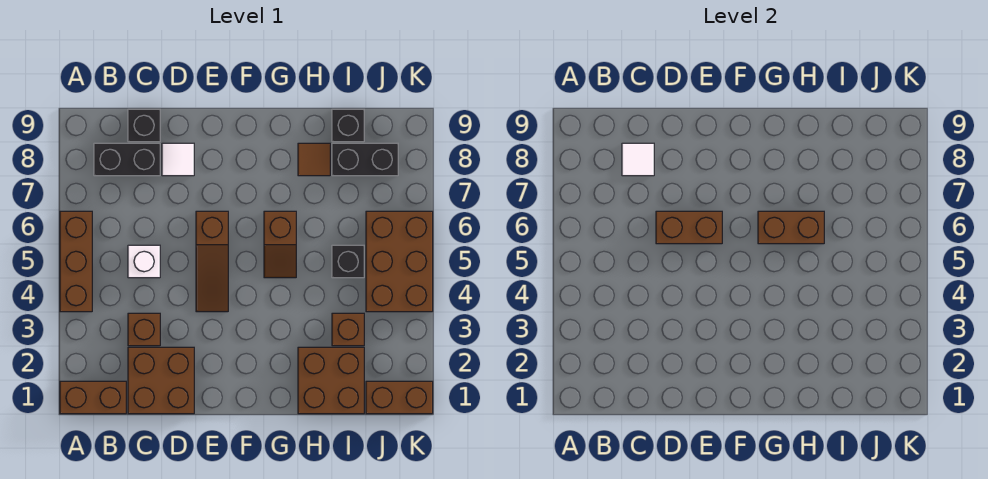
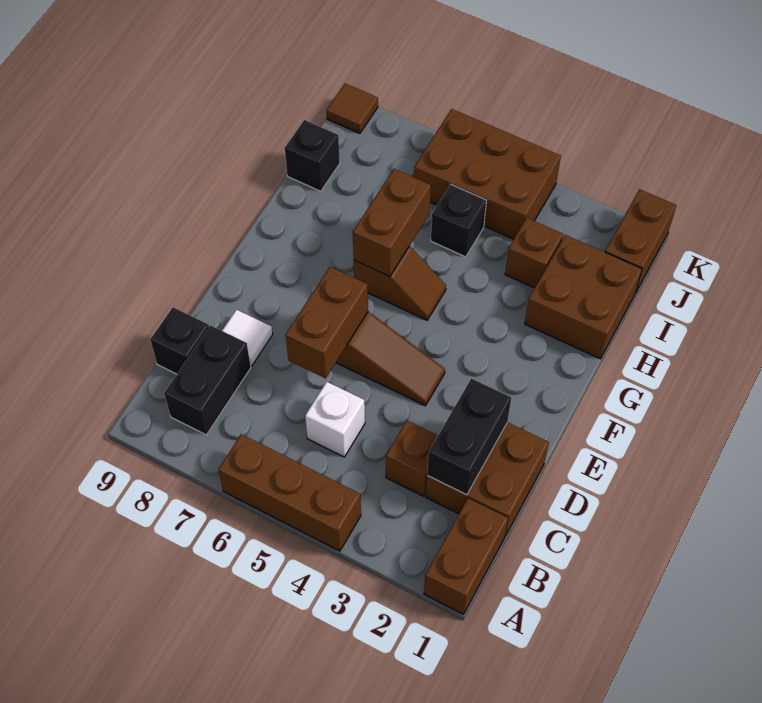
white 1x1 tile [622,143,654,176] -> none
brown 1x1 tile [298,143,330,176] -> brown 1x1 tile moved to [327,84,378,134]
black 1x2 brick [332,143,398,176] -> black 1x2 brick moved to [427,378,512,495]

